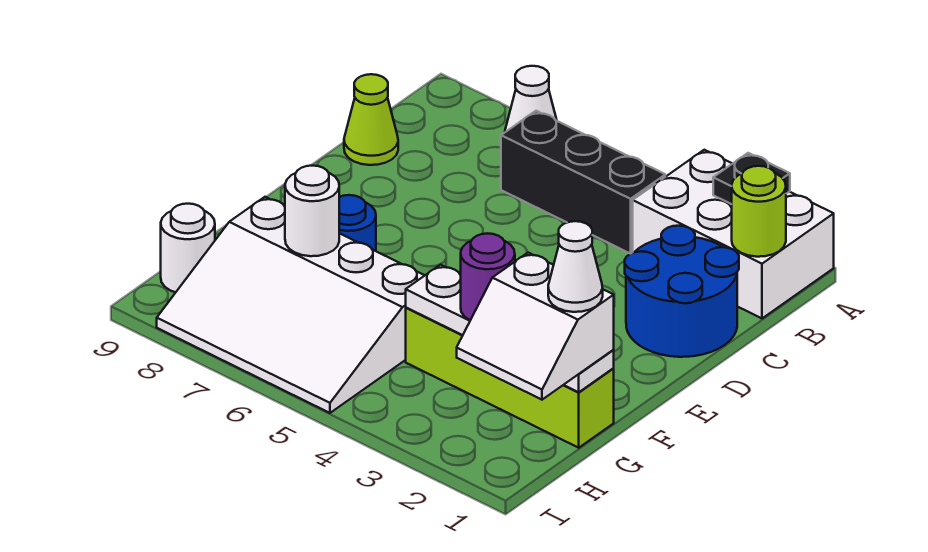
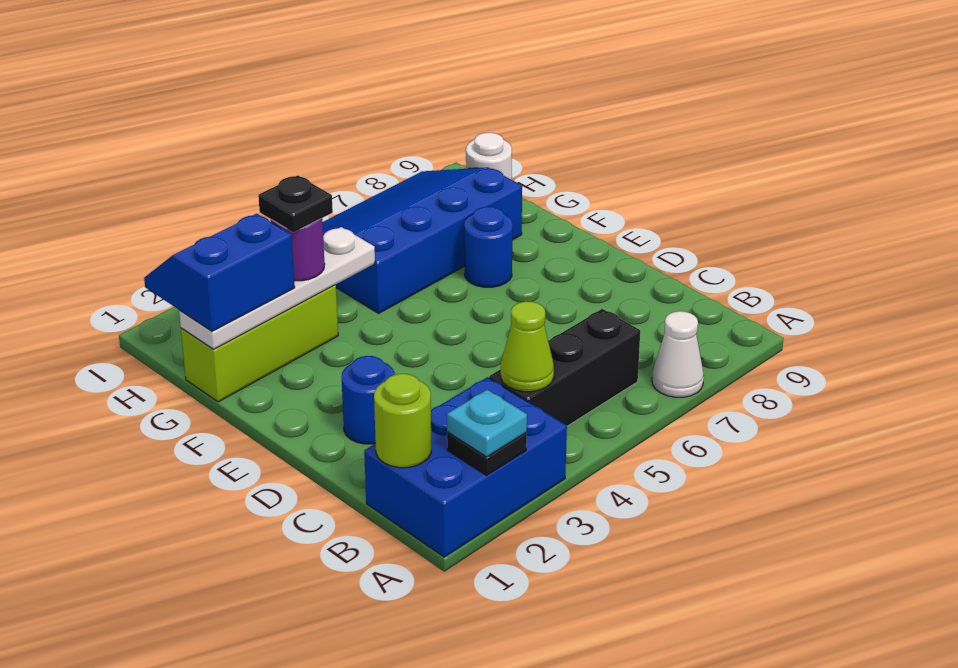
white 2x3 brick [633,150,834,318] -> blue 2x3 brick [364,377,567,557]
none -> cyan 1x1 plate [447,390,527,457]
blue 2x2 round brick [625,226,739,357] -> blue 1x1 round brick [342,356,395,444]
lime 1x1 cone [344,74,398,165] -> lime 1x1 cone moved to [501,301,554,392]
lime 1x4 brick [406,308,614,448] -> lime 1x3 brick [181,285,338,402]
white 2x2 slope [457,253,614,400] -> blue 2x2 slope [144,214,295,331]
white 1x1 cone [548,221,603,312] -> none
none -> black 1x1 plate [258,175,333,232]
white 3x4 slope [157,197,425,413] -> blue 3x4 slope [322,167,522,313]
white 1x1 round brick [285,166,339,256] -> none

